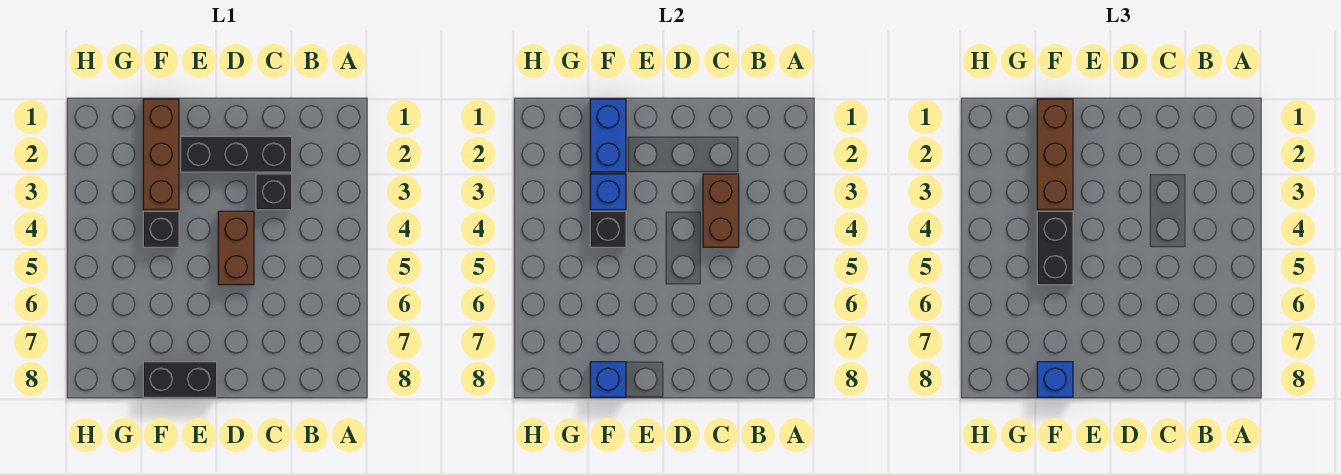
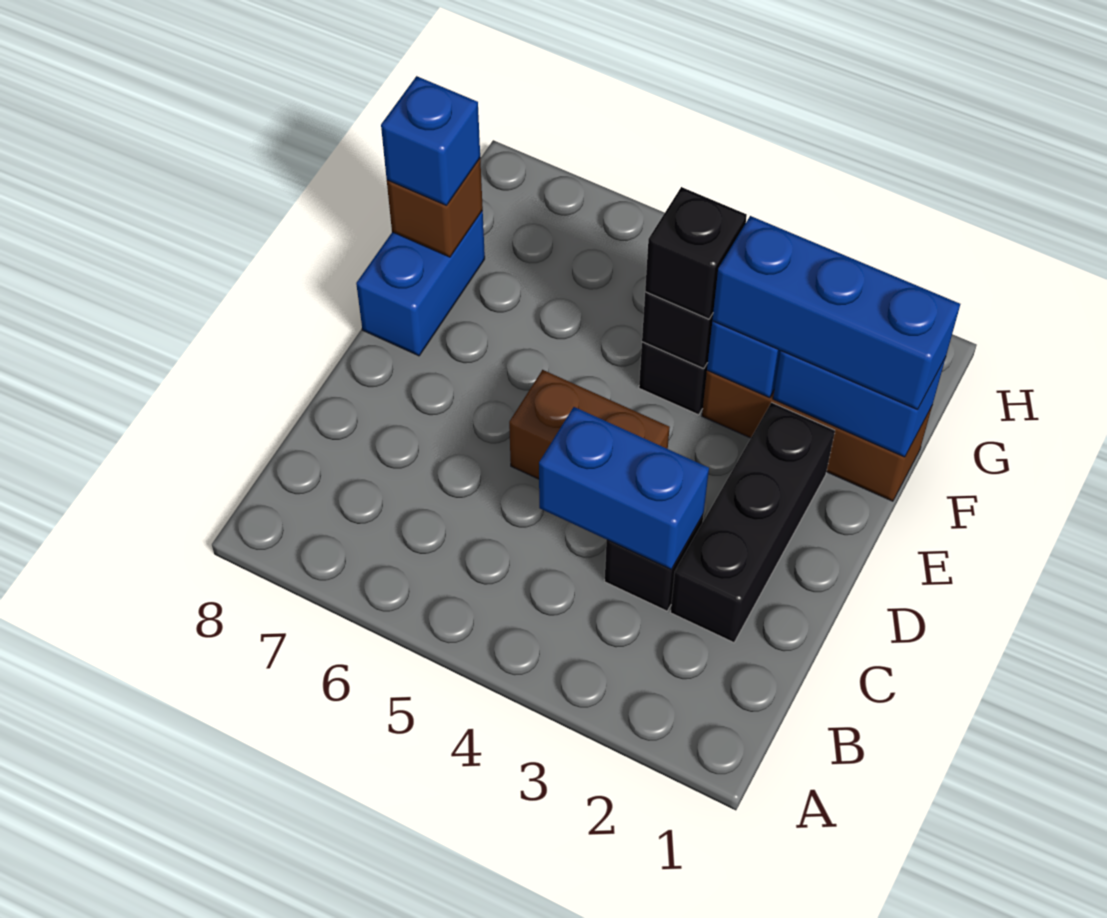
brown 1x2 brick [703,174,739,247] -> blue 1x2 brick [539,407,709,569]
black 1x2 brick [143,362,217,397] -> blue 1x2 brick [356,211,485,356]
brown 1x3 brick [1037,99,1073,210] -> blue 1x3 brick [712,216,960,410]
black 1x2 brick [1037,211,1073,285] -> black 1x1 brick [645,187,747,319]
blue 1x1 brick [590,362,626,397] -> brown 1x1 brick [387,159,483,257]

